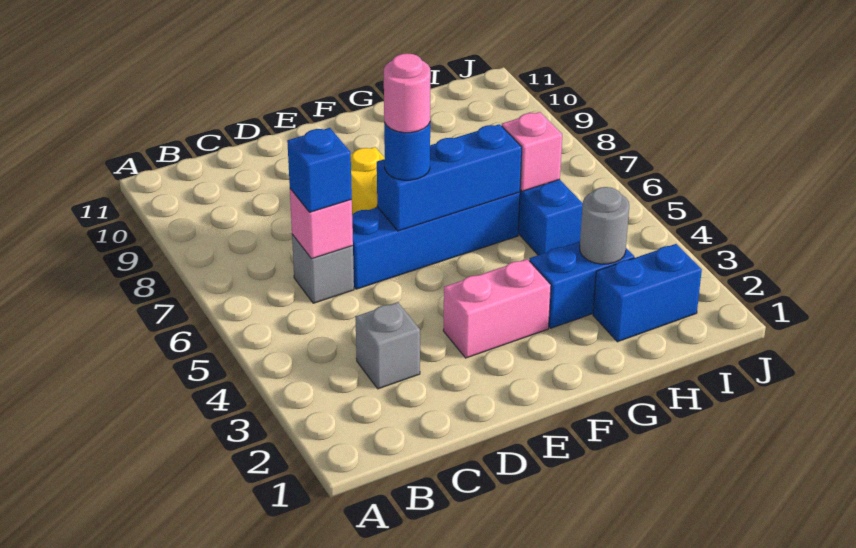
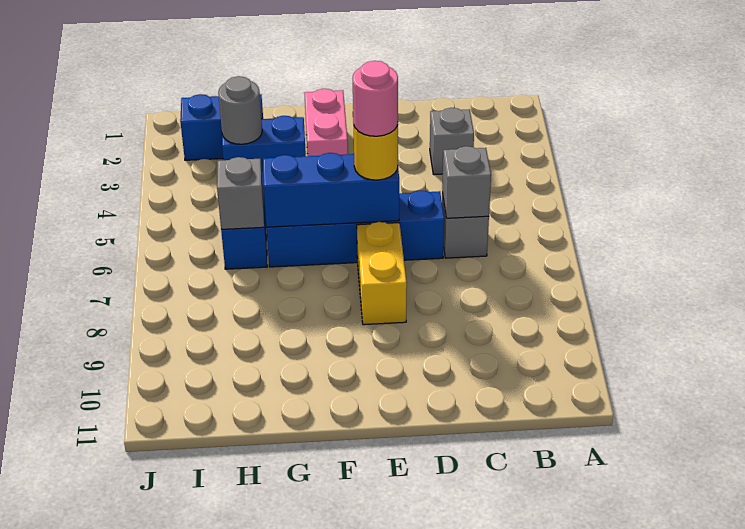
pink 1x1 brick [290,189,353,259] -> grey 1x1 brick [442,146,491,218]
blue 1x1 brick [287,128,352,212] -> none
pink 1x2 brick [443,259,551,358] -> pink 1x2 brick turned to [304,89,348,156]
blue 1x1 round brick [384,122,430,180] -> yellow 1x1 round brick [354,125,398,180]
pink 1x1 brick [502,112,562,191] -> grey 1x1 brick [217,157,264,229]

